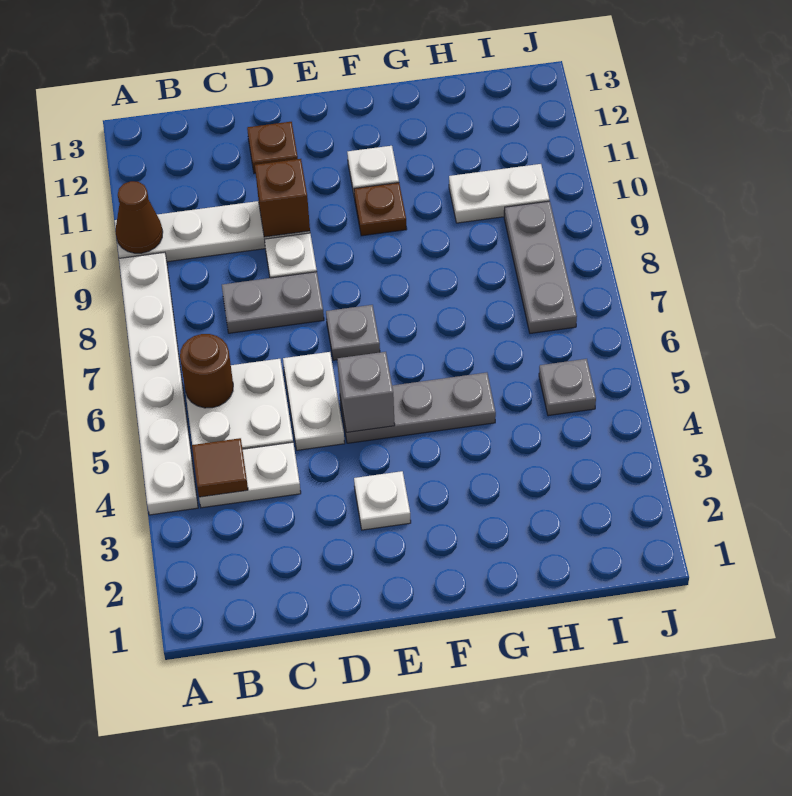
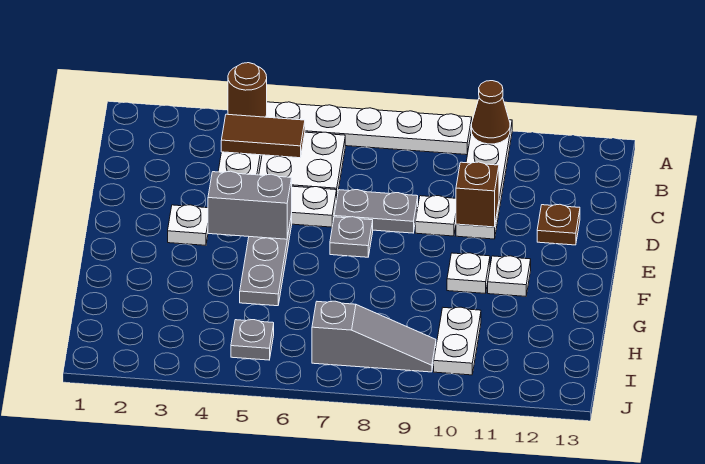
brown 1x1 tile [192,438,248,497] -> brown 1x2 tile [221,114,305,158]
brown 1x1 round brick [180,334,233,408] -> brown 1x1 round brick moved to [228,63,267,117]
grey 1x2 plate [222,272,324,333] -> grey 1x2 plate turned to [334,190,418,233]
grey 1x1 brick [337,352,395,432] -> grey 1x2 brick [208,171,292,239]
brown 1x1 plate [354,183,407,236] -> white 1x1 plate [447,253,490,293]
grey 1x3 plate [504,201,577,333] -> grey 1x3 slope [312,301,436,372]

